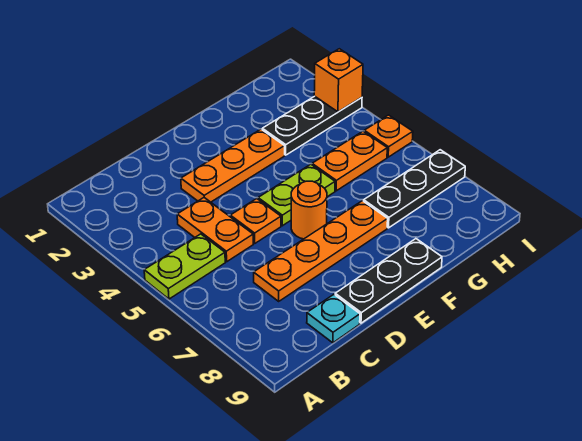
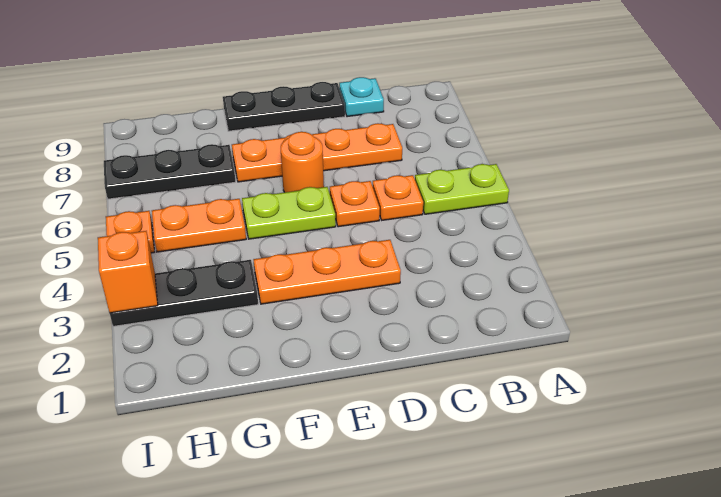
orange 1x2 plate [177,198,253,262] -> orange 1x1 plate [373,175,423,220]

